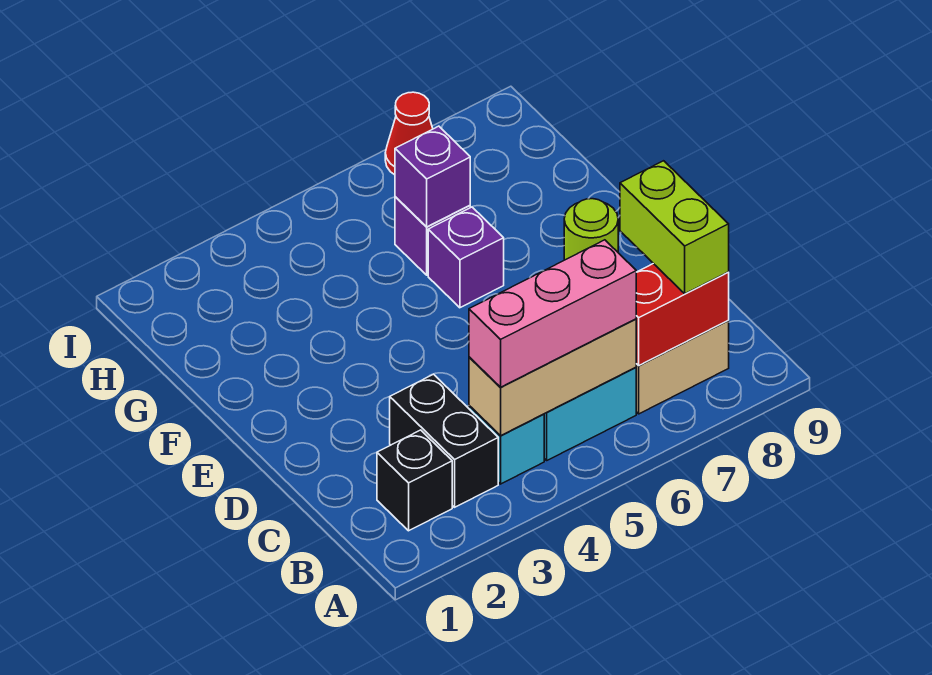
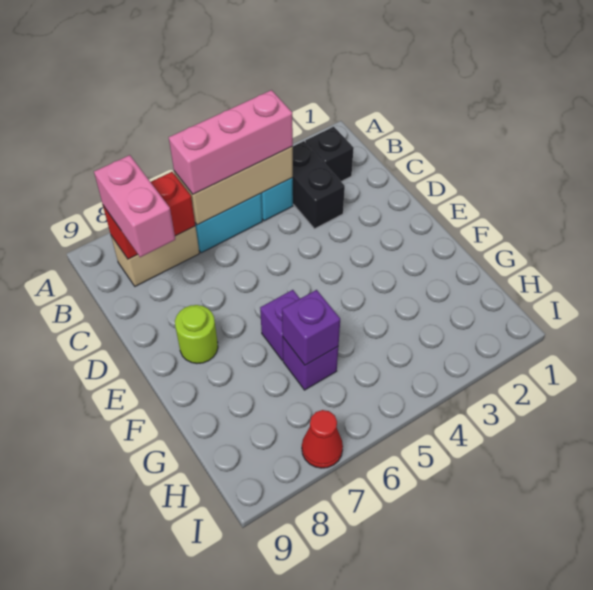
lime 1x2 brick [620,161,729,294] -> pink 1x2 brick [94,155,175,257]

